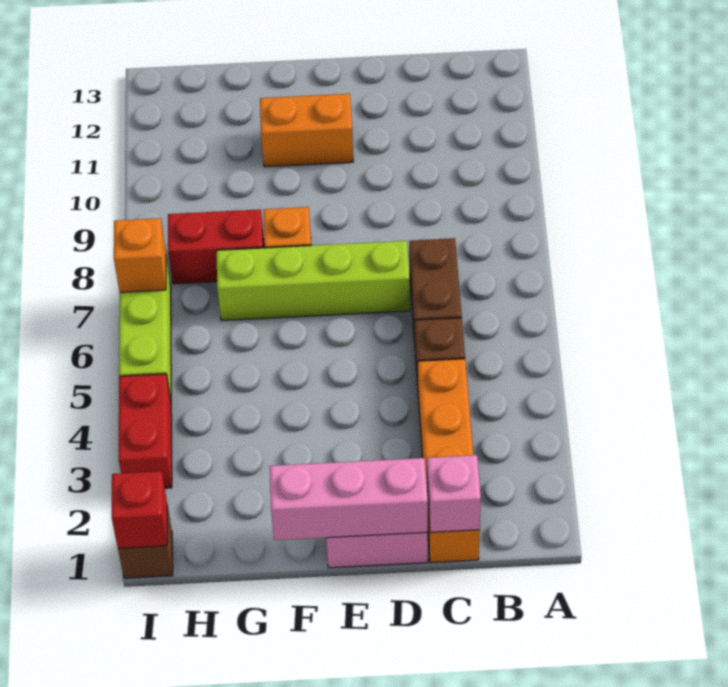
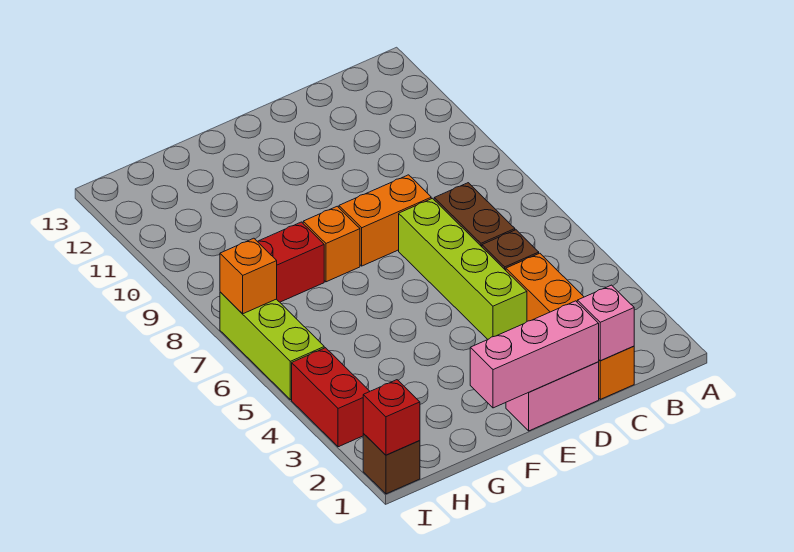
lime 1x4 brick [216,241,410,321] -> lime 1x4 brick turned to [399,198,527,339]
orange 1x2 brick [260,94,353,167] -> orange 1x2 brick moved to [339,175,431,266]

